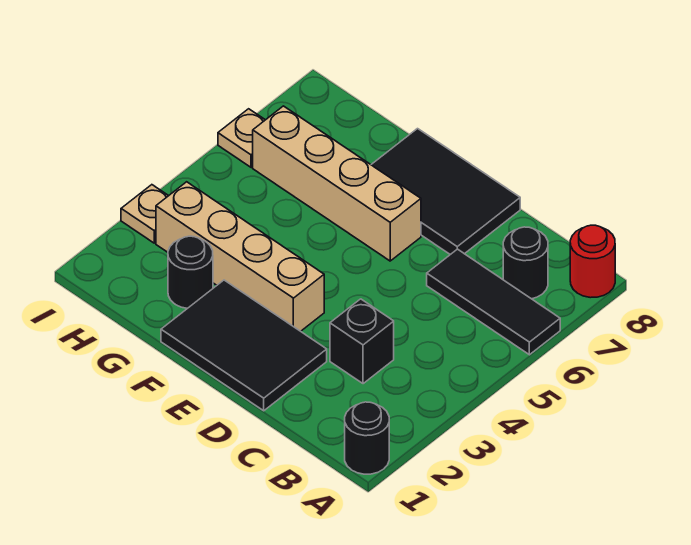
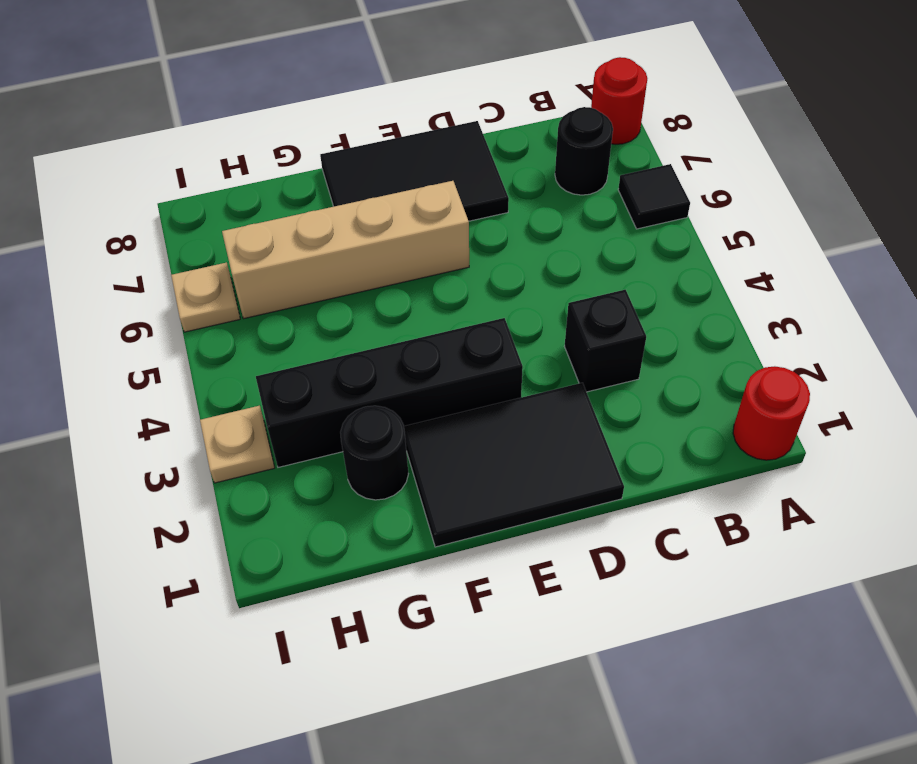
black 1x1 round brick [345,402,389,474] -> red 1x1 round brick [733,366,810,460]
black 1x3 tile [427,249,560,355] -> black 1x1 tile [618,164,690,229]
tan 1x4 brick [156,182,324,331] -> black 1x4 brick [256,318,523,467]

